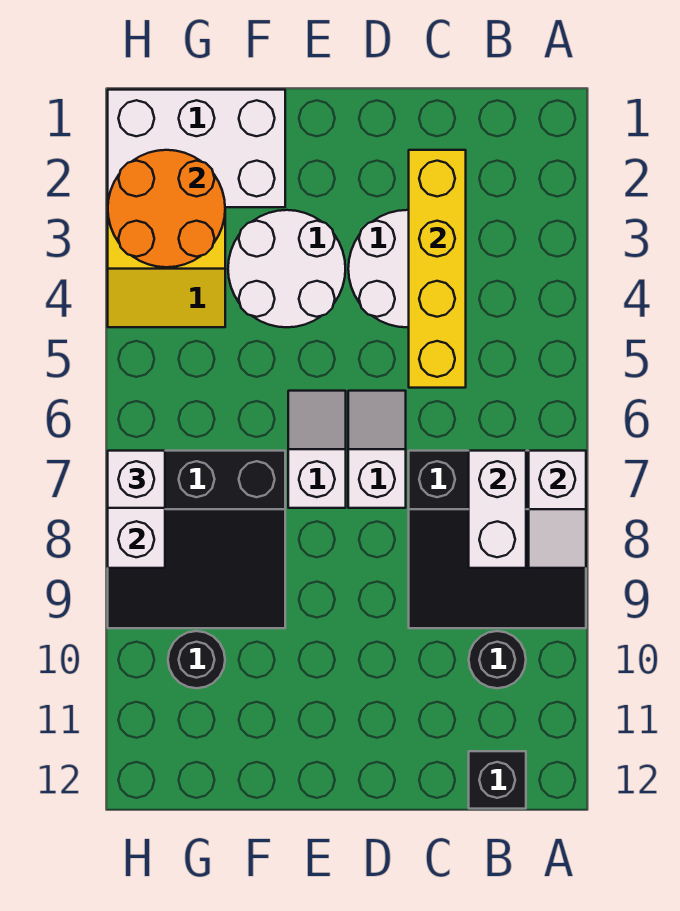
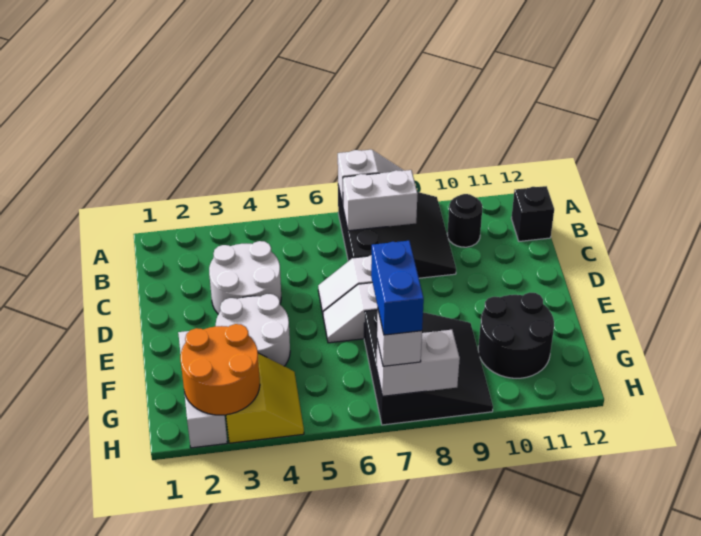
yellow 1x4 brick [409,150,466,388] -> none
white 2x3 brick [108,90,285,207] -> white 1x3 brick [178,331,227,448]
none -> blue 1x2 brick [371,241,424,335]
black 1x1 round brick [168,631,225,688] -> black 2x2 round brick [478,293,554,378]

